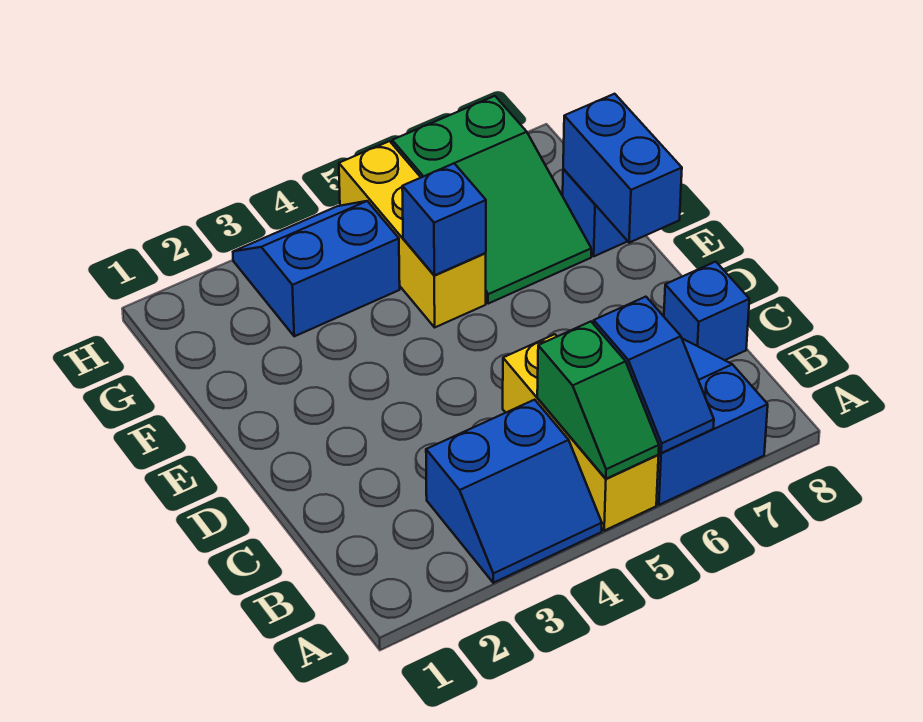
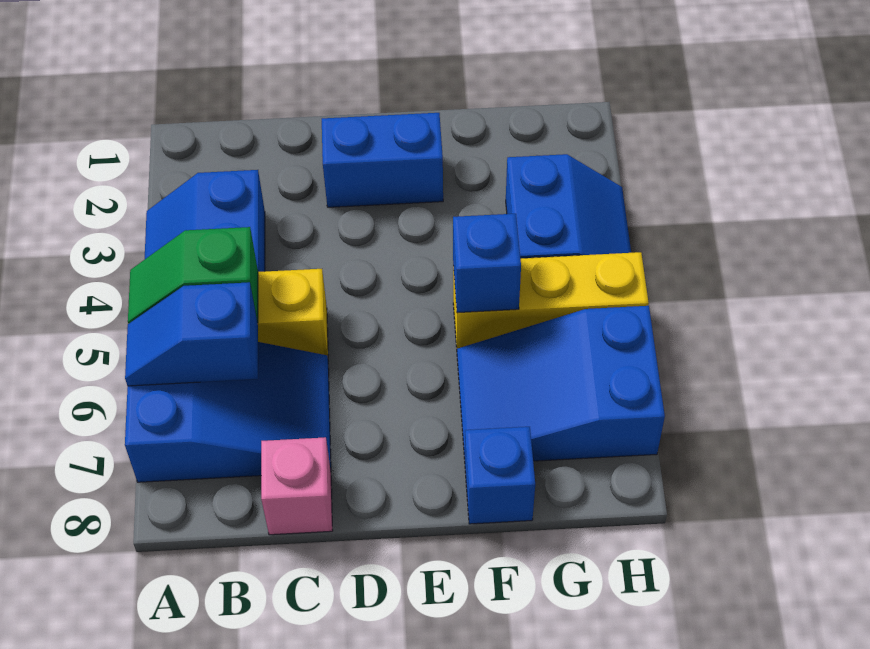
blue 1x1 brick [664,262,749,360] -> pink 1x1 brick [261,437,333,535]
blue 1x2 brick [563,94,682,243] -> blue 1x2 brick moved to [322,113,443,207]
green 2x3 slope [392,96,591,304] -> blue 2x3 slope [457,306,665,461]

